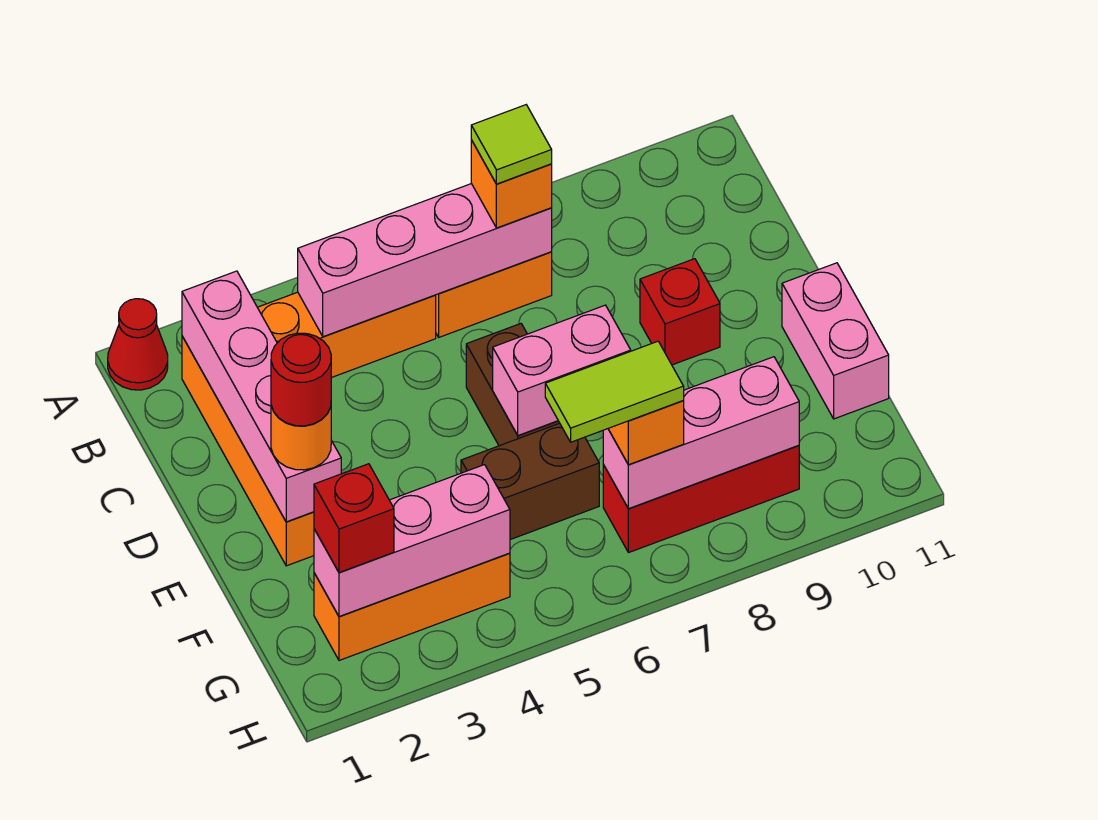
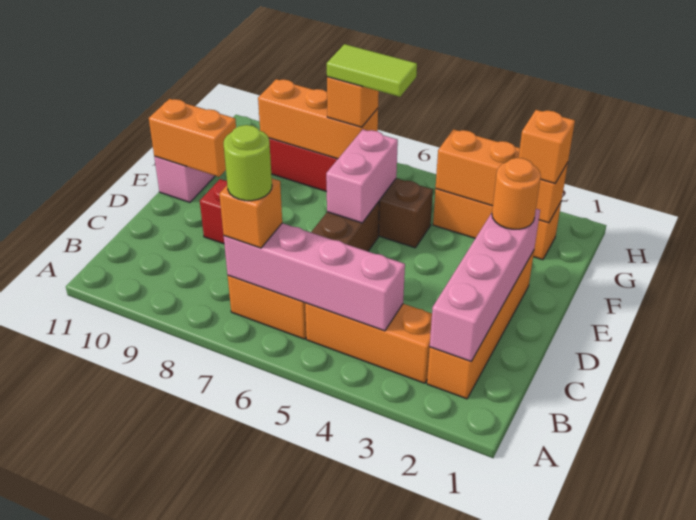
red 1x1 cone [108,299,168,390] -> none
lime 1x1 tile [471,105,552,184] -> lime 1x1 round brick [224,125,272,201]
red 1x1 round brick [271,333,331,426] -> none
pink 1x2 brick [493,305,631,435] -> pink 1x2 brick turned to [326,130,398,223]
none -> orange 1x2 brick [149,99,236,177]
pink 1x3 brick [314,465,510,617] -> orange 1x3 brick [436,129,568,223]
red 1x1 brick [314,464,394,573] -> orange 1x1 brick [519,110,575,183]
pink 1x3 brick [603,357,799,509] -> orange 1x3 brick [258,79,378,159]

